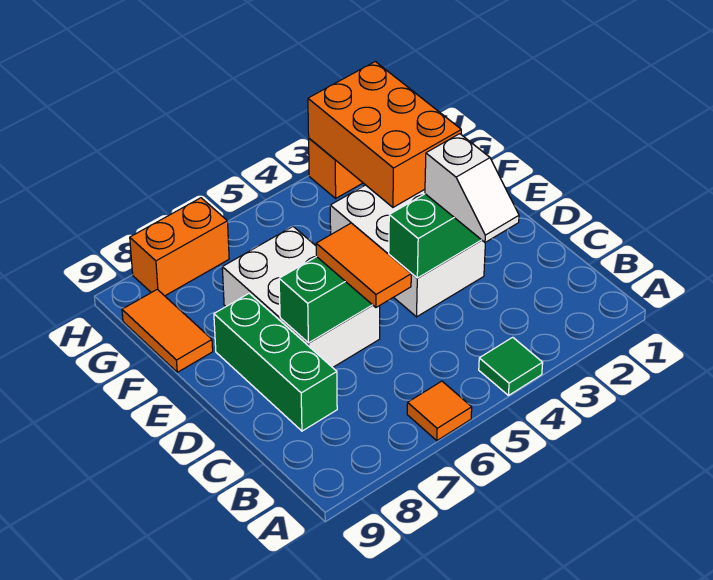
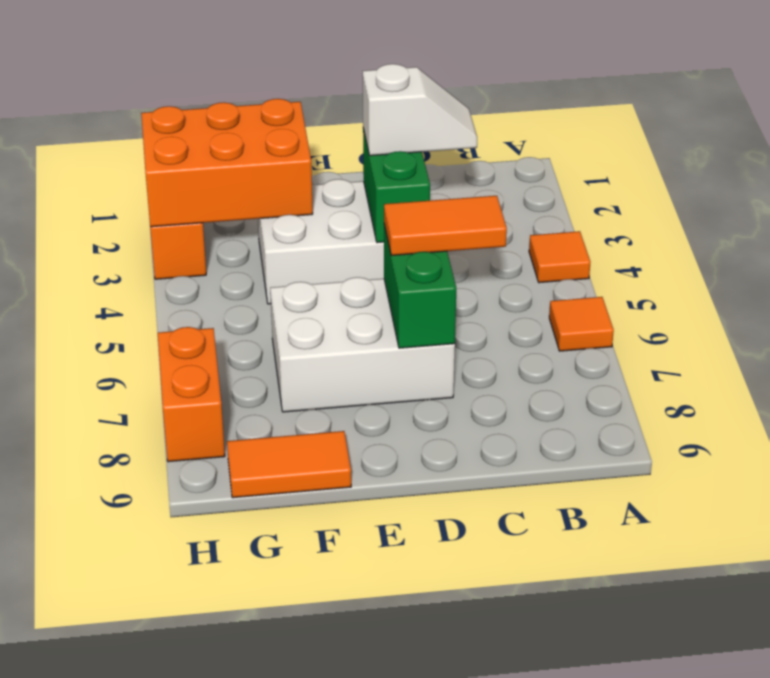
green 1x1 tile [479,337,543,395] -> orange 1x1 tile [529,231,590,283]
green 1x3 brick [214,293,337,431] -> none

